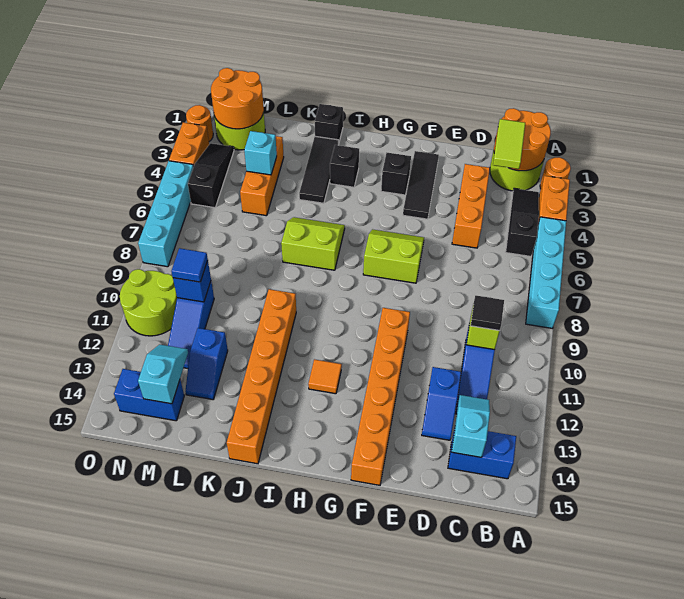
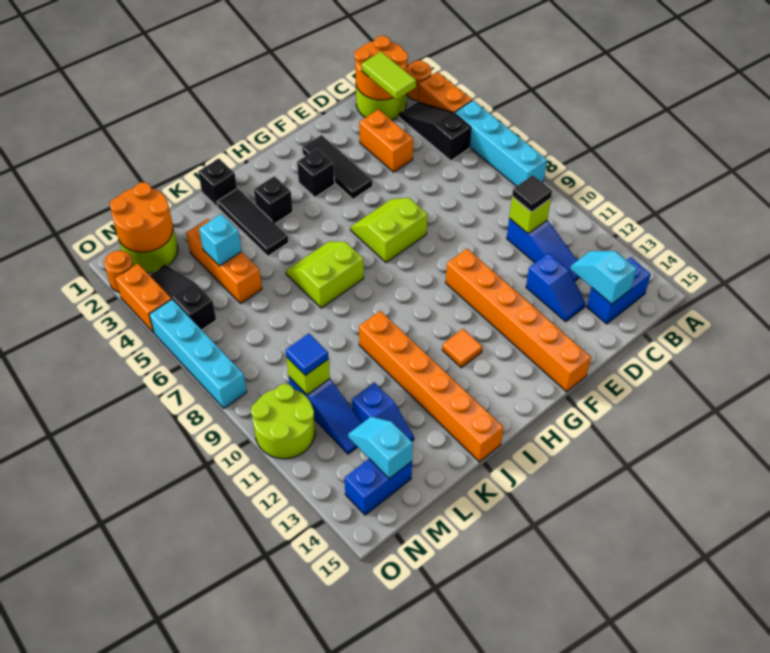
orange 1x3 brick [452,164,490,248] -> orange 1x2 brick [359,109,413,172]
blue 1x1 brick [173,260,211,302] -> lime 1x1 brick [286,357,330,395]

